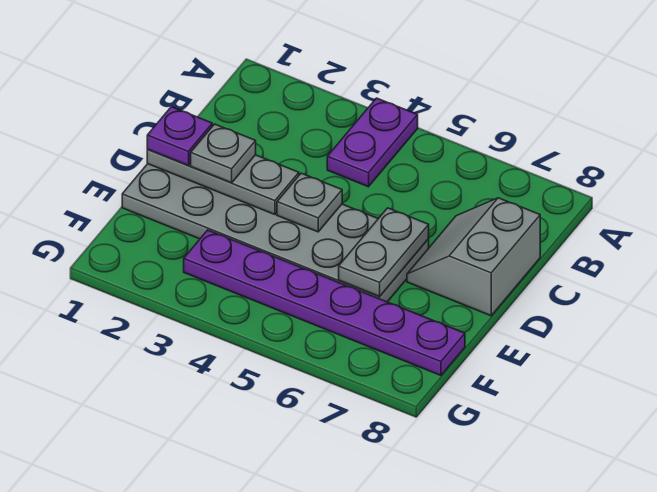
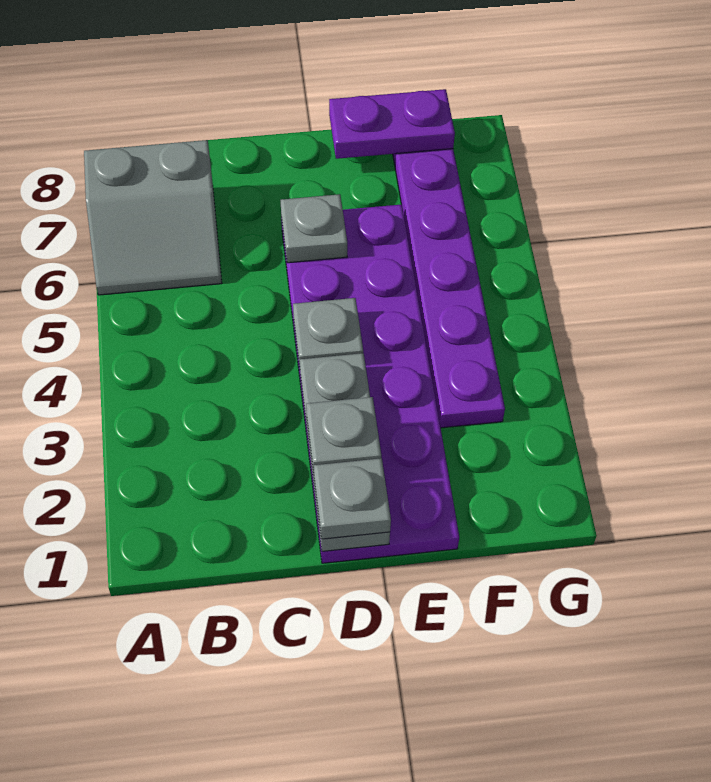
purple 1x2 plate [327,98,418,187] -> purple 1x2 plate moved to [329,89,455,159]
grey 2x2 slope [407,198,540,316] -> grey 2x2 slope moved to [84,140,222,295]
grey 2x6 plate [122,164,429,302] -> purple 2x6 plate [281,204,459,563]
purple 1x1 plate [147,107,212,165] -> grey 1x1 plate [314,458,391,539]
grey 1x2 plate [339,208,429,296] -> grey 1x1 plate [281,194,347,263]

